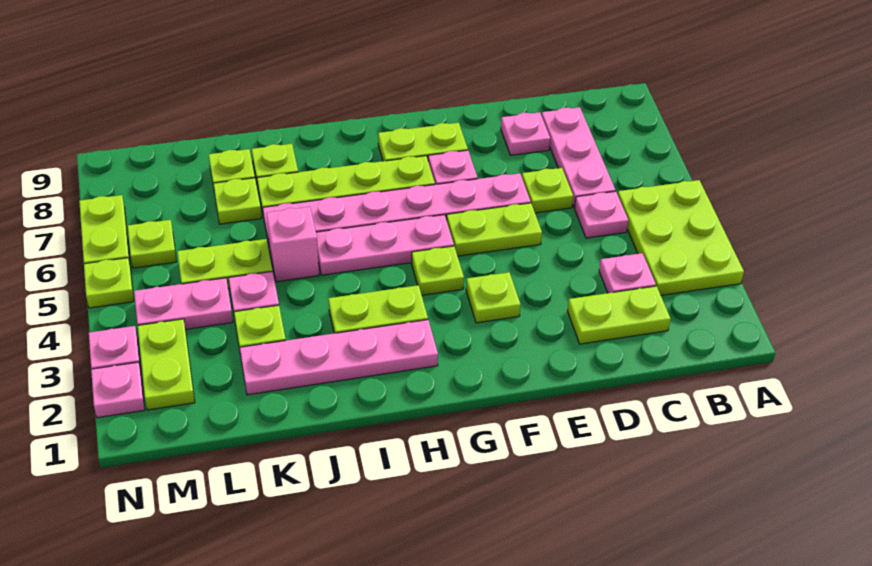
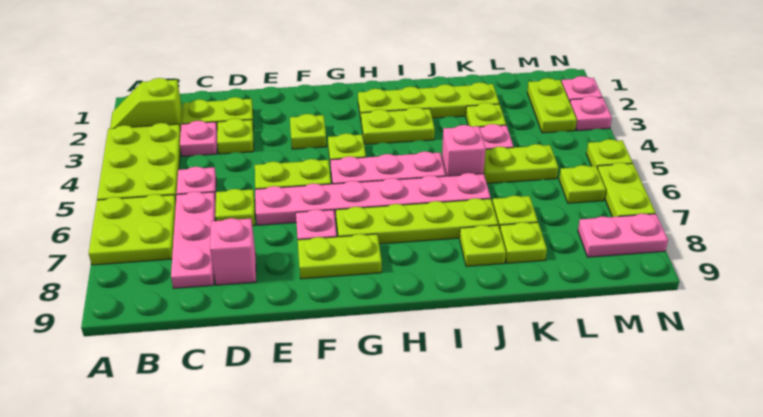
none -> lime 1x2 slope [110,78,182,129]
none -> lime 2x2 plate [89,194,176,265]
none -> lime 1x1 plate [217,118,254,154]
pink 1x1 plate [501,112,550,155] -> pink 1x1 brick [210,218,256,285]
pink 1x4 plate [240,320,438,395] -> lime 1x4 plate [358,82,499,119]
pink 1x2 plate [134,278,233,329] -> pink 1x2 plate moved to [578,214,668,257]

